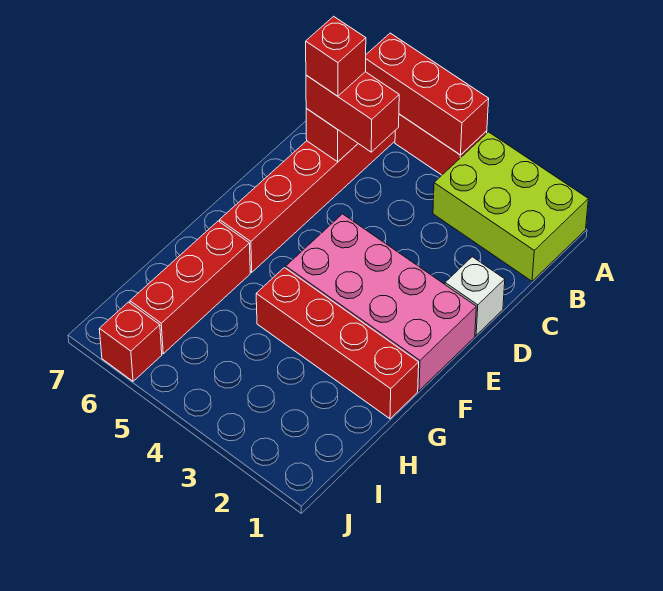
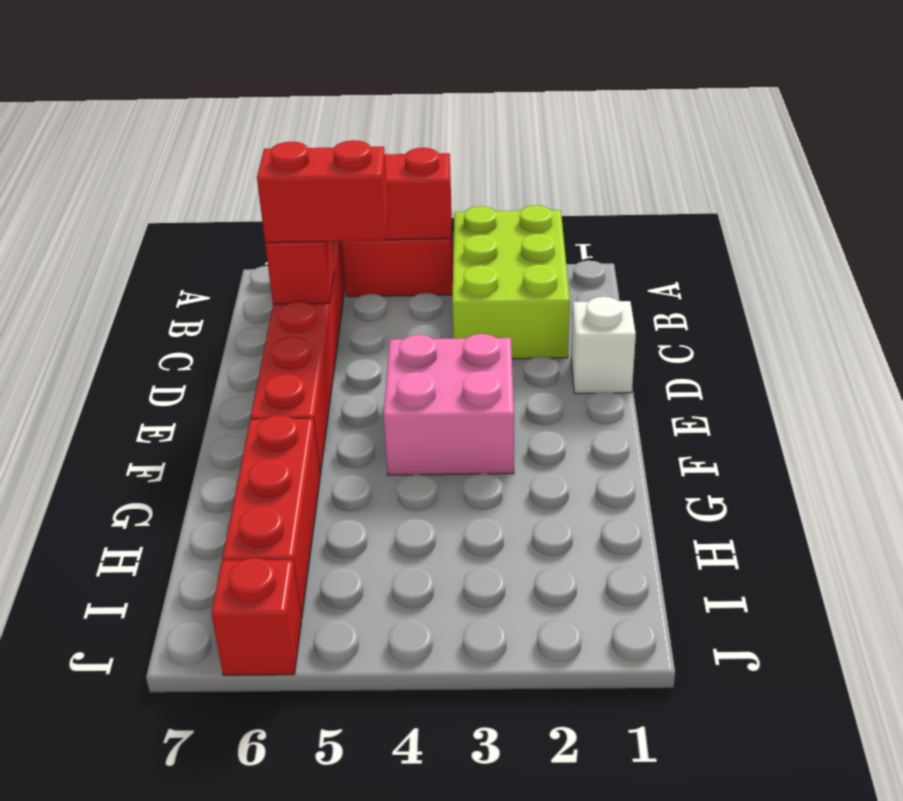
lime 2x3 brick [433,132,588,281] -> lime 2x3 brick turned to [452,205,570,359]
red 1x1 brick [306,16,366,96] -> none
pink 2x4 brick [286,214,476,391] -> pink 2x2 brick [384,334,514,475]
red 1x4 brick [256,268,419,419] -> none

